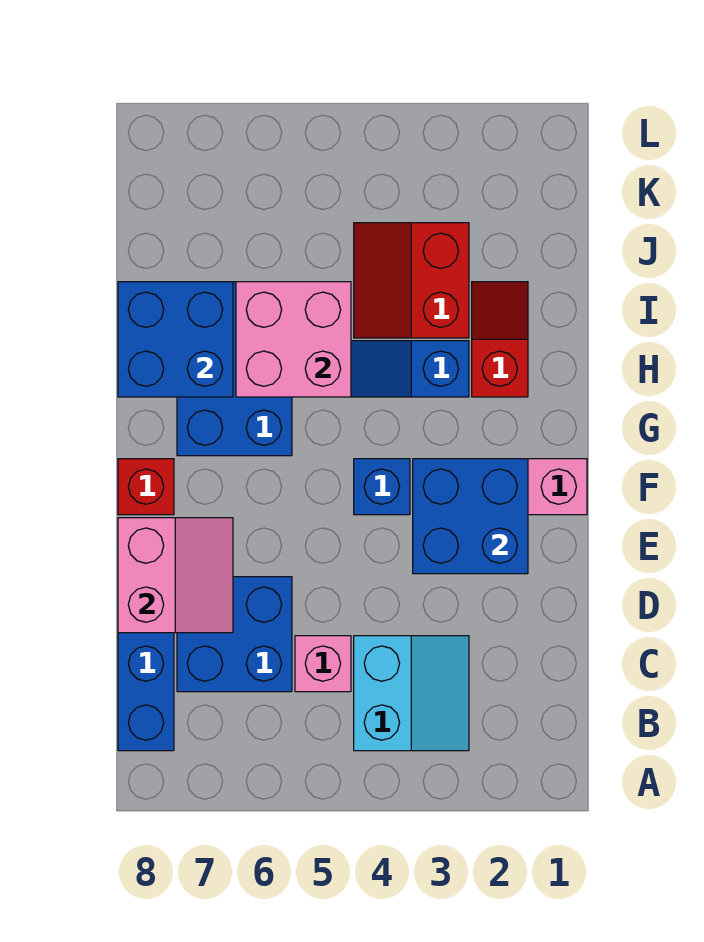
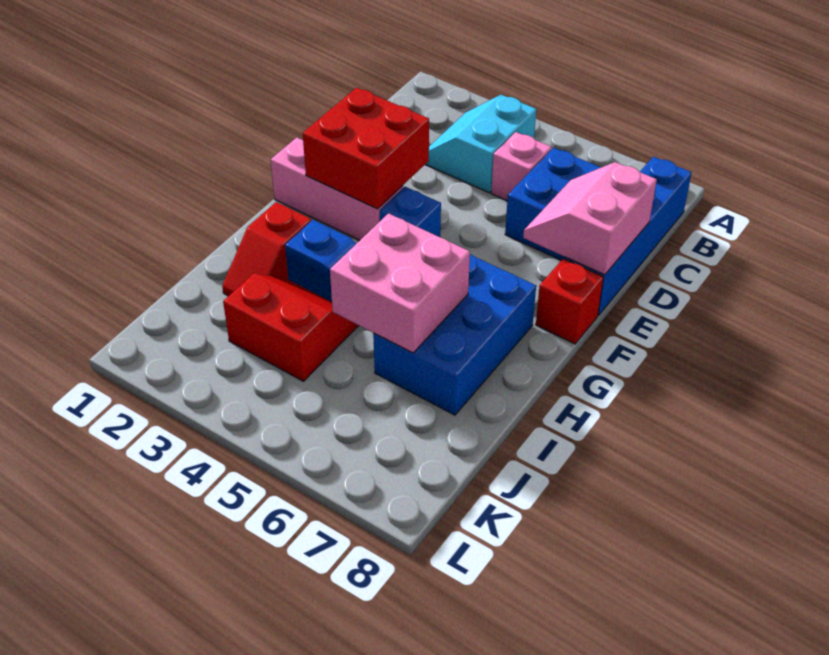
blue 2x2 brick [413,459,528,574] -> red 2x2 brick [303,88,429,209]
blue 2x2 brick [118,282,233,397] -> none
red 2x2 slope [354,223,469,338] -> red 2x2 slope turned to [223,273,359,381]

